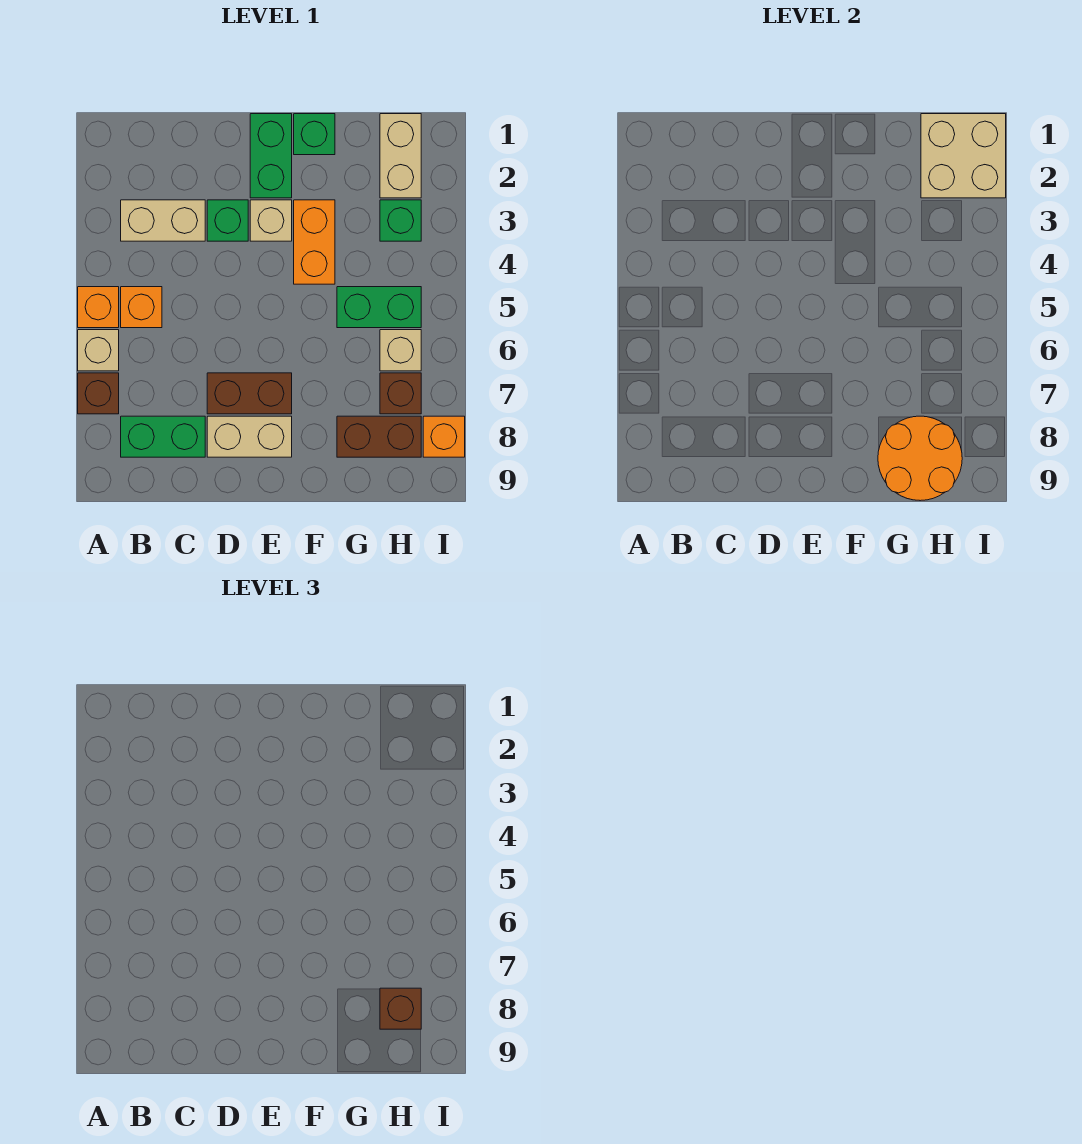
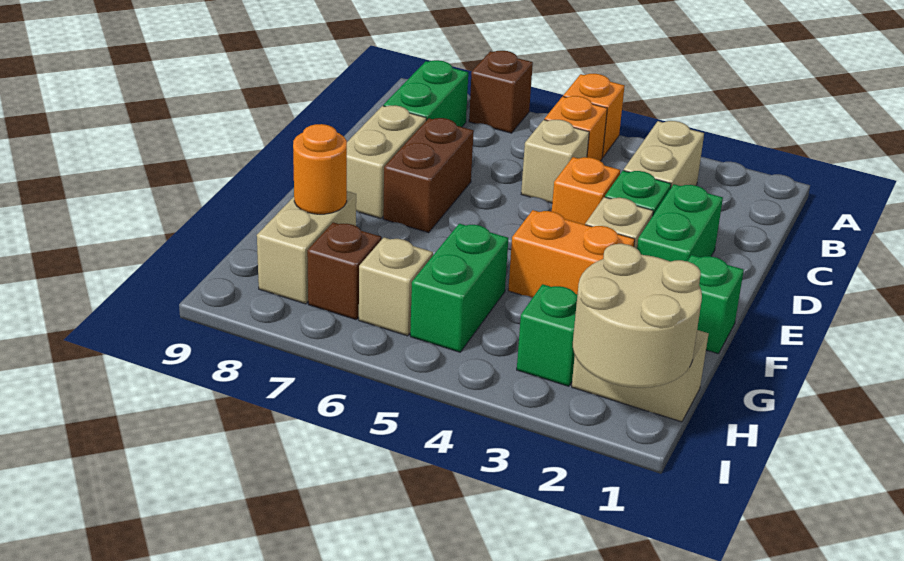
tan 1x1 brick [78,330,119,371] -> tan 1x1 brick moved to [521,120,589,203]
green 1x2 brick [250,114,292,198] -> green 1x2 brick turned to [637,184,723,262]
brown 1x2 brick [337,416,421,457] -> tan 1x2 brick [257,191,356,304]
orange 2x2 round brick [878,416,962,501] -> orange 1x1 round brick [293,124,347,214]
tan 2x2 brick [921,114,1006,198] -> tan 2x2 round brick [573,244,702,388]
brown 1x1 brick [380,988,421,1029] -> none
orange 1x1 brick [423,416,465,457] -> orange 1x1 brick moved to [552,157,620,225]

